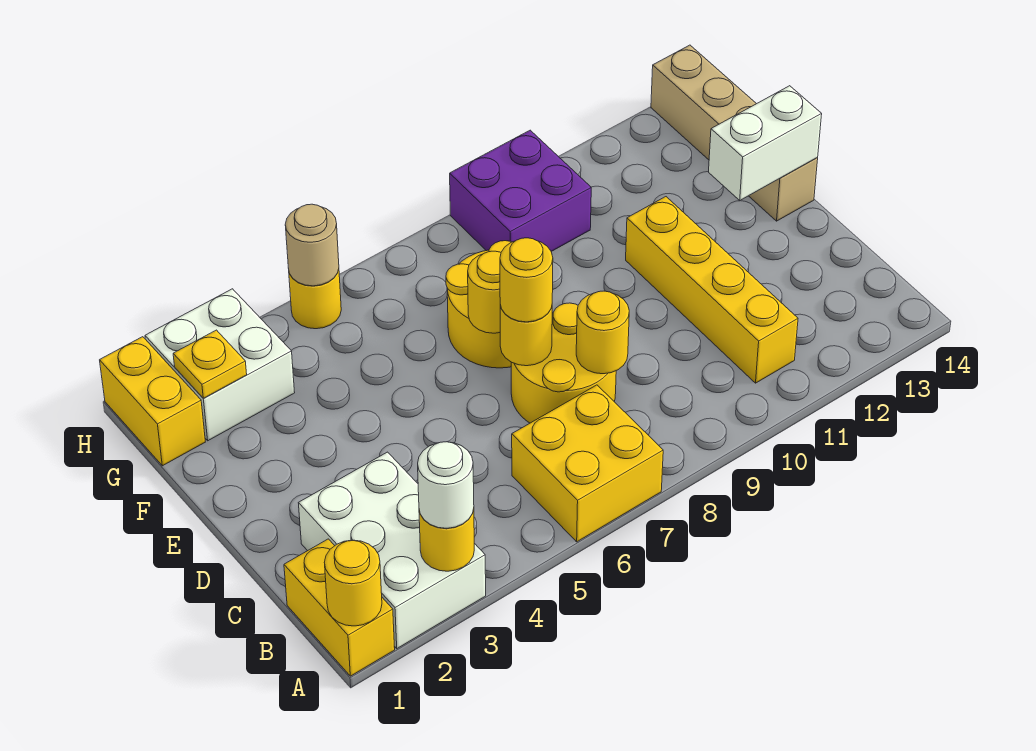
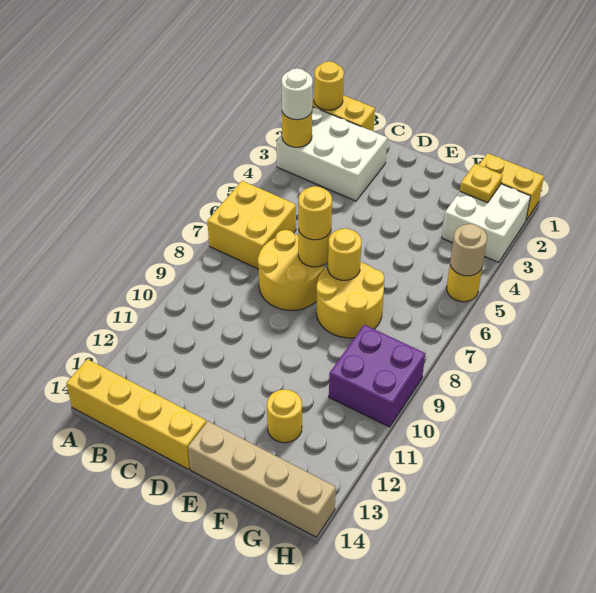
yellow 1x4 brick [626,197,798,383] -> yellow 1x4 brick moved to [66,359,206,469]
yellow 1x1 round brick [576,291,629,374] -> yellow 1x1 round brick moved to [267,390,302,443]
white 1x2 brick [709,86,822,200] -> none

